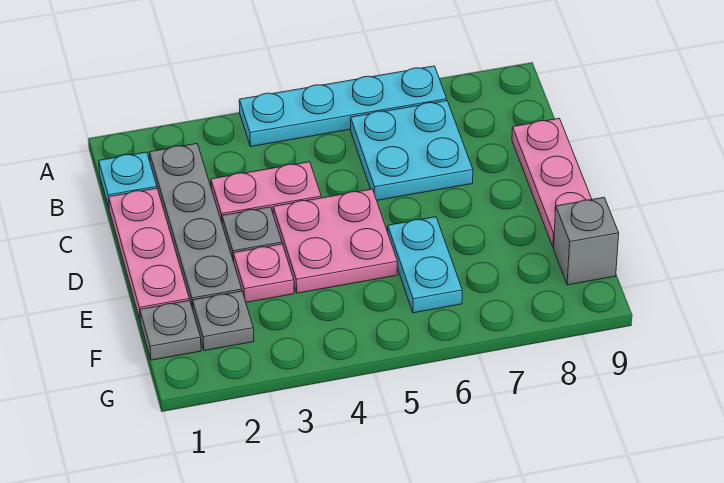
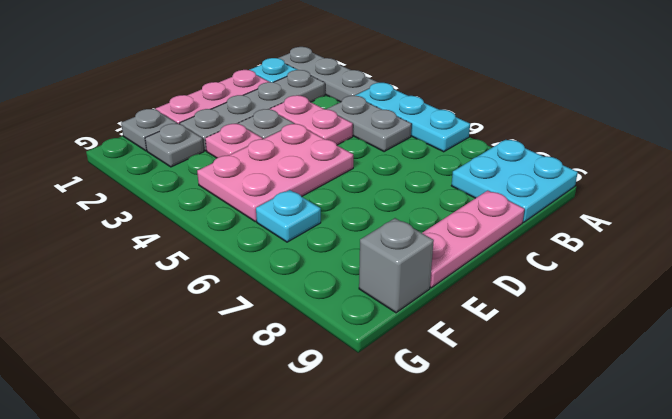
none -> grey 1x3 plate [279,47,379,102]
cyan 1x4 plate [239,66,447,147] -> cyan 1x3 plate [355,83,470,152]
none -> grey 1x2 plate [327,96,411,152]
cyan 2x2 plate [351,101,473,200] -> cyan 2x2 plate moved to [451,140,578,223]
pink 2x2 plate [273,189,397,293] -> pink 2x3 plate [197,124,353,222]
cyan 1x2 plate [388,217,462,313] -> cyan 1x1 plate [256,190,321,242]

